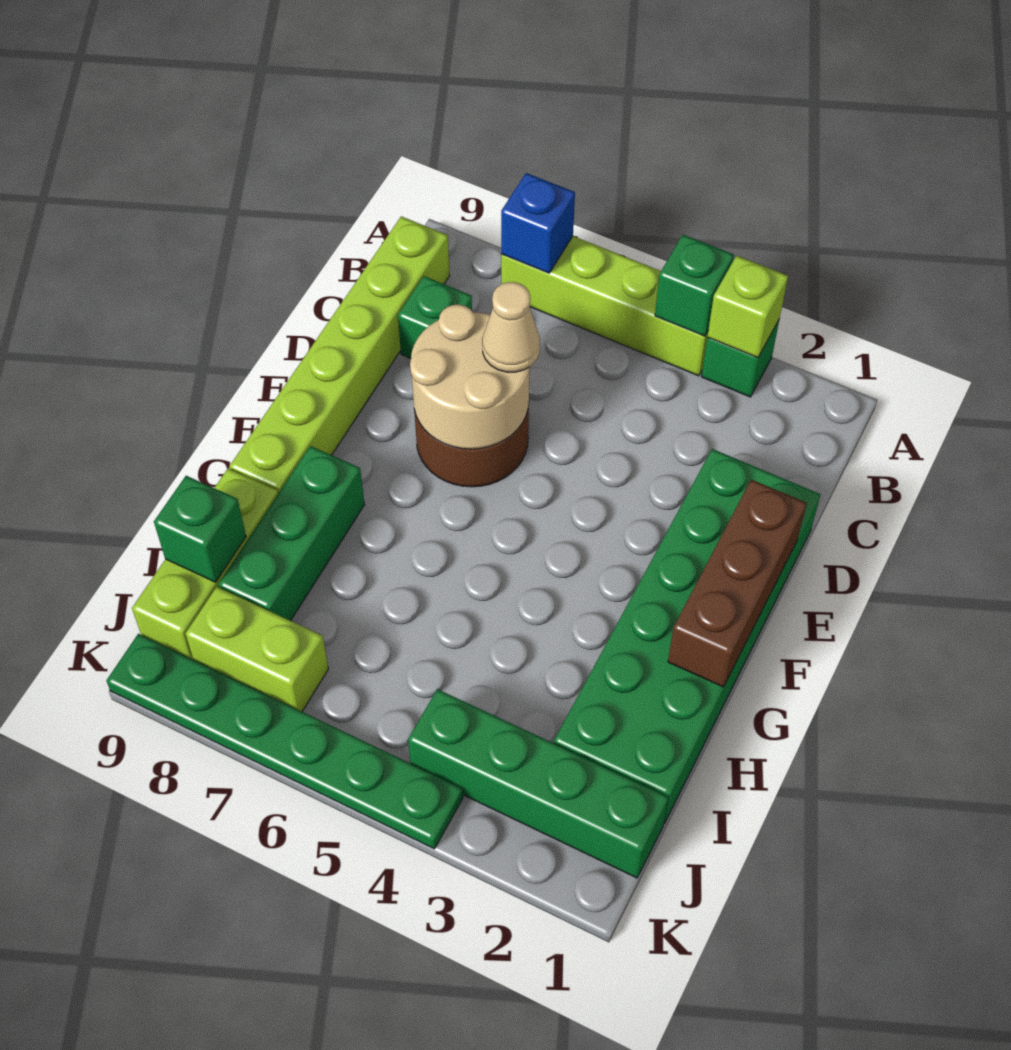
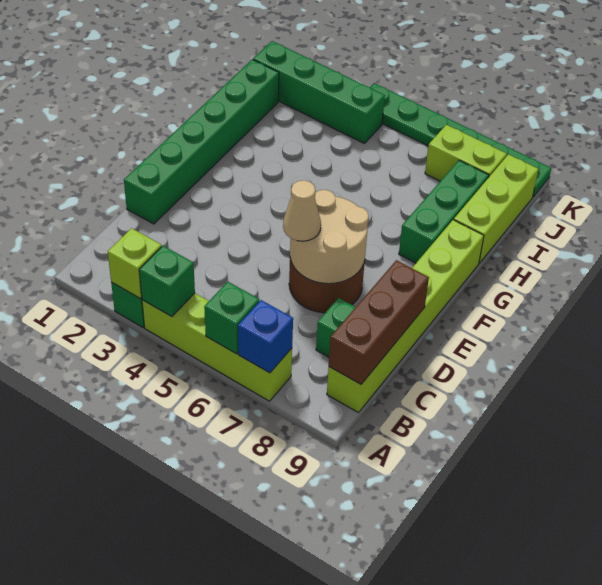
green 2x6 brick [554,449,820,823] -> green 1x6 brick [124,59,279,224]
brown 1x3 brick [668,480,807,687] -> brown 1x3 brick moved to [329,260,429,384]
green 1x1 brick [154,476,246,582] -> green 1x1 brick moved to [204,282,259,354]

